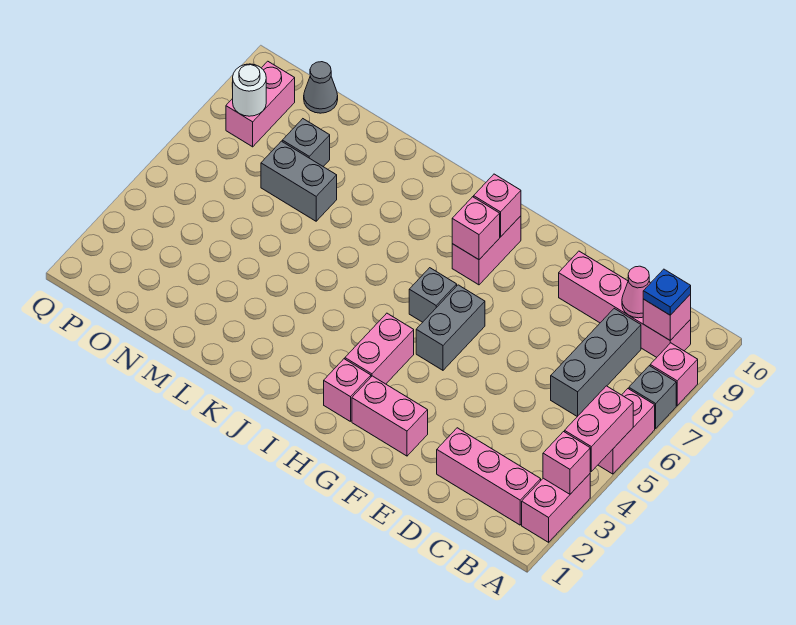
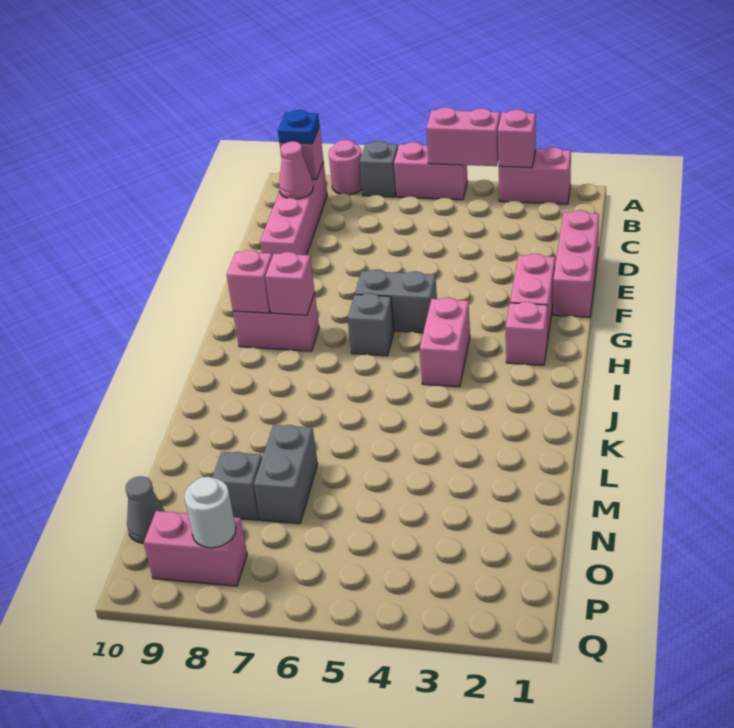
pink 1x1 brick [650,343,698,406] -> pink 1x1 round brick [329,140,362,195]
pink 1x3 brick [437,428,541,525] -> pink 1x3 brick moved to [553,210,599,317]
grey 1x3 brick [551,309,641,417] -> none
pink 1x2 brick [345,313,414,384] -> pink 1x2 brick turned to [420,297,470,387]

